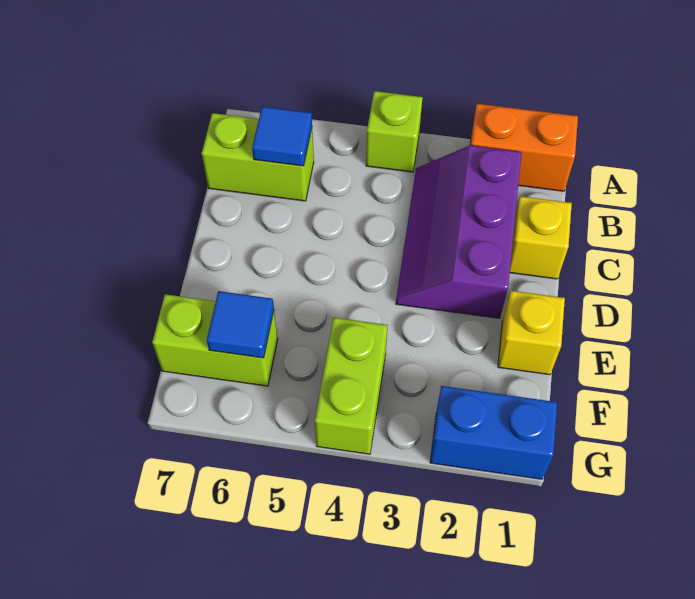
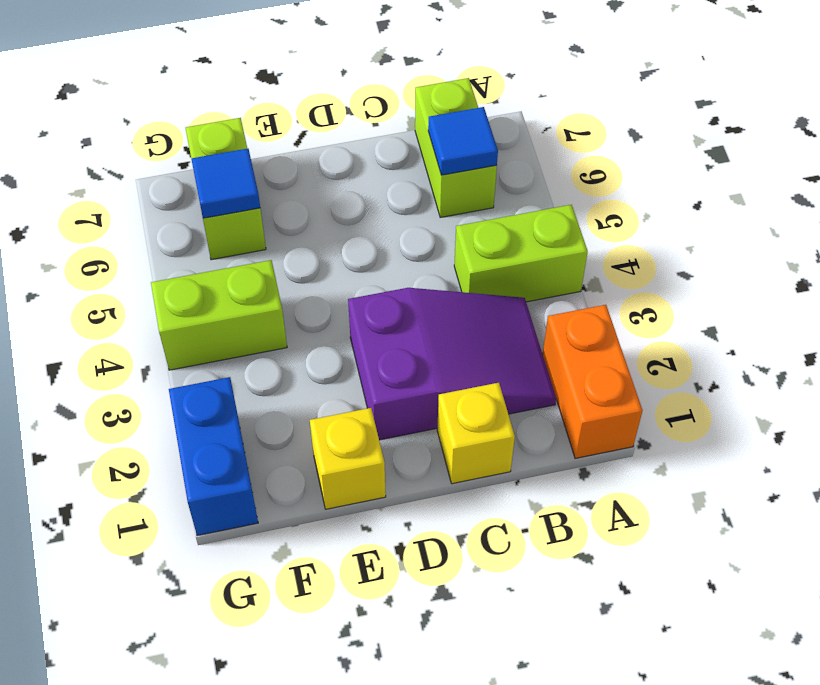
lime 1x1 brick [366,91,423,172] -> lime 1x2 brick [454,205,588,302]
purple 2x3 slope [396,145,522,318] -> purple 2x3 slope turned to [348,288,556,440]

